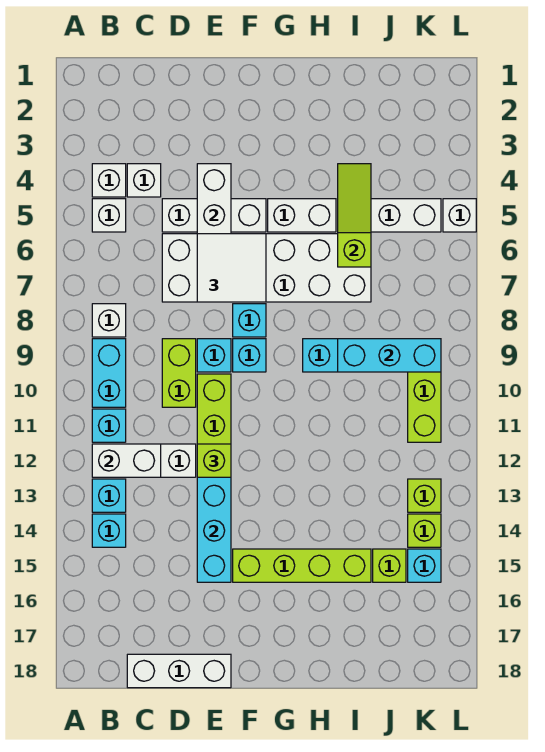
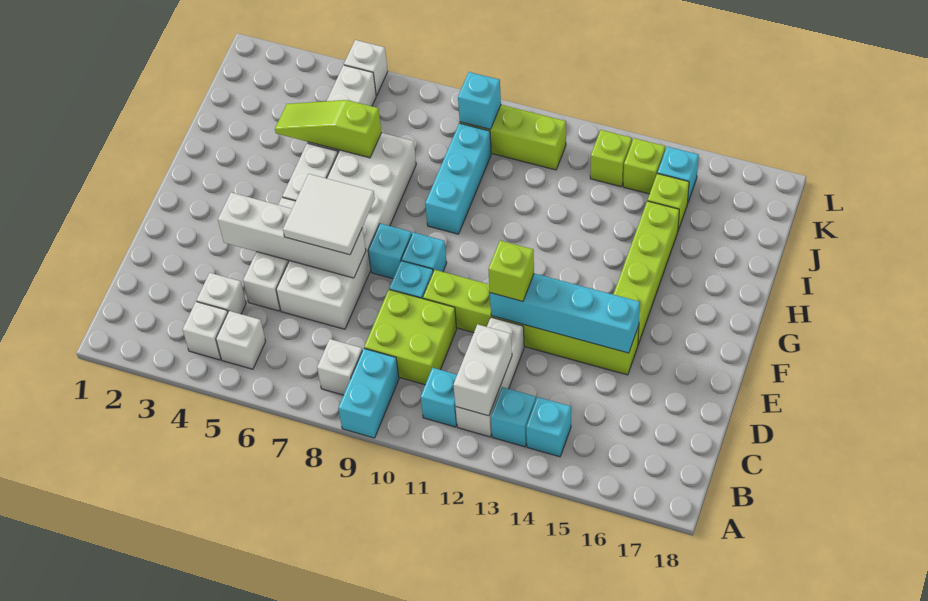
cyan 1x2 brick [92,339,126,407] -> cyan 1x2 brick turned to [338,349,399,438]
white 1x3 brick [127,654,231,688] -> none
lime 1x2 brick [162,339,196,407] -> lime 2x2 brick [364,290,457,385]
cyan 1x3 brick [338,339,441,372] -> cyan 1x1 brick [458,72,501,129]

